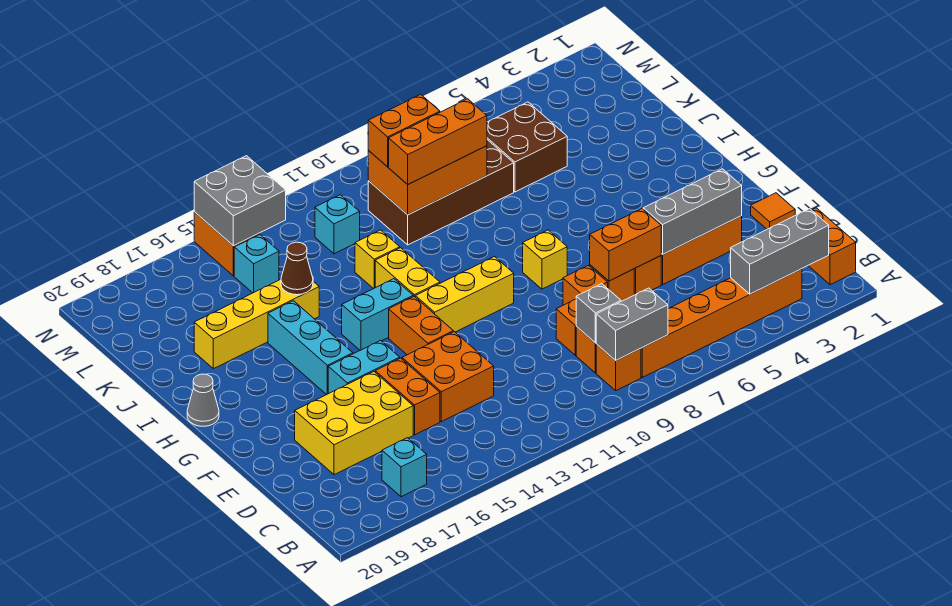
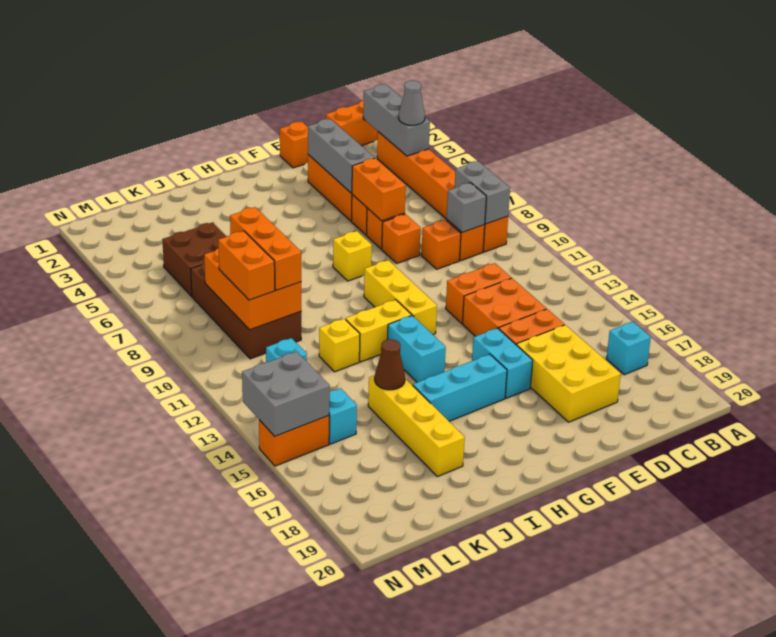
orange 1x1 tile [751,193,795,229] -> orange 1x1 brick [280,122,308,168]
orange 1x2 brick [389,296,453,355] -> orange 1x2 brick moved to [446,263,511,323]
grey 1x1 cone [187,374,219,426] -> grey 1x1 cone moved to [399,81,425,125]

